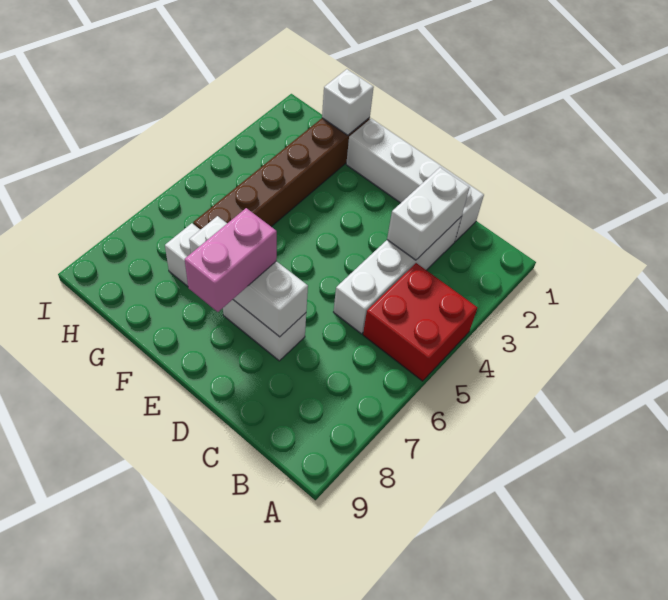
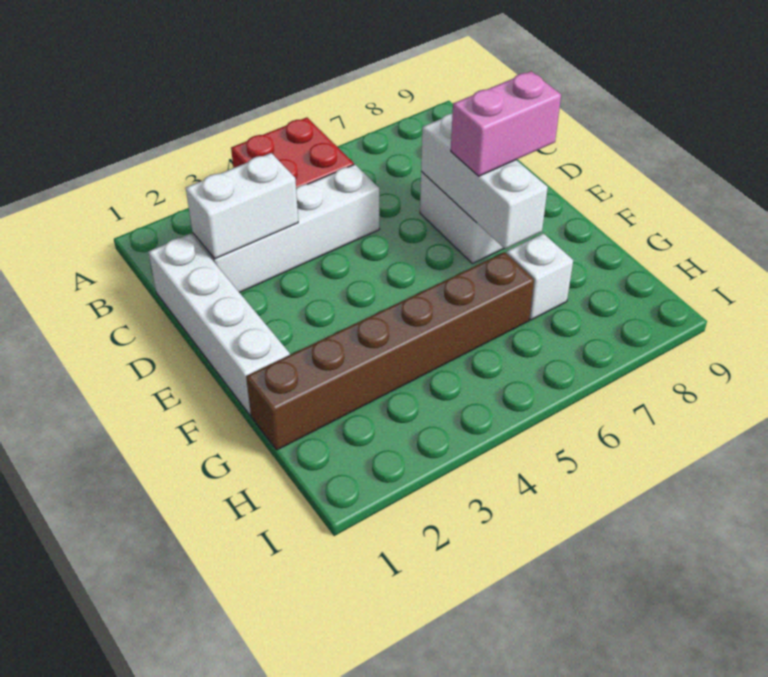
white 1x1 brick [322,69,374,135] -> none

